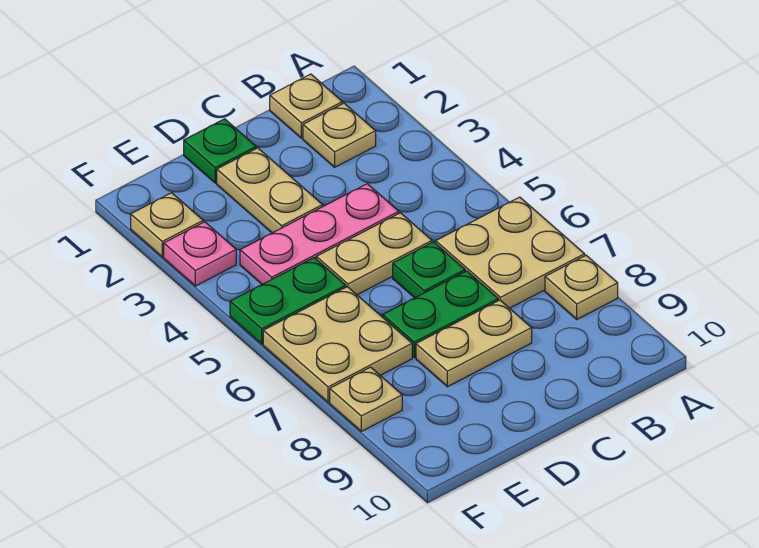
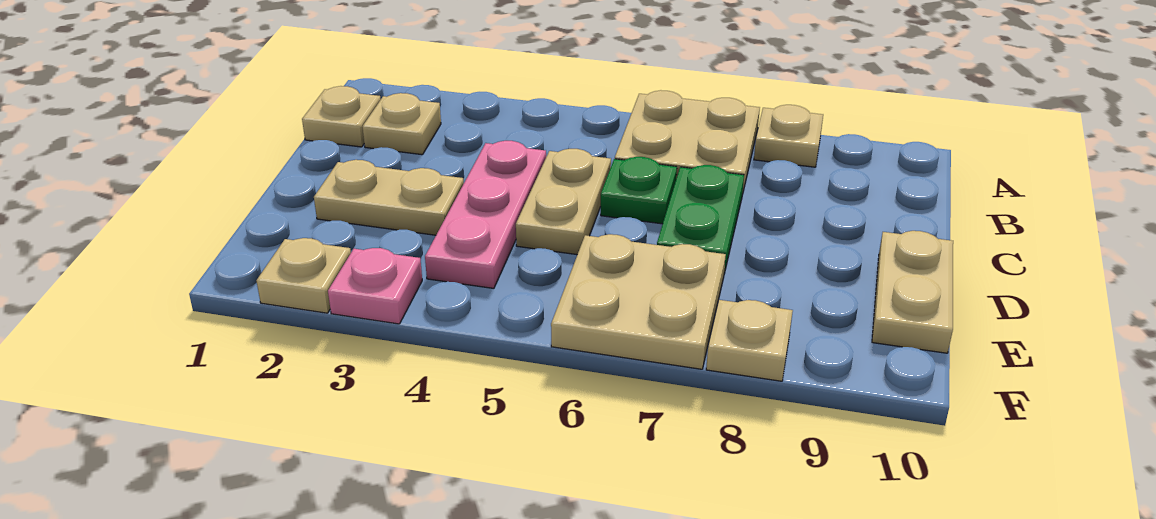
tan 1x2 plate [416,300,532,387] -> tan 1x2 plate moved to [872,231,953,353]
green 1x1 plate [184,119,256,183] -> none
green 1x2 plate [230,258,346,344] -> none

